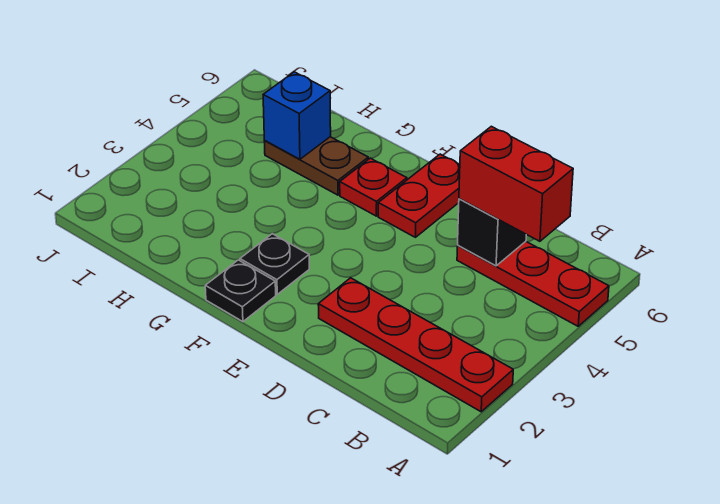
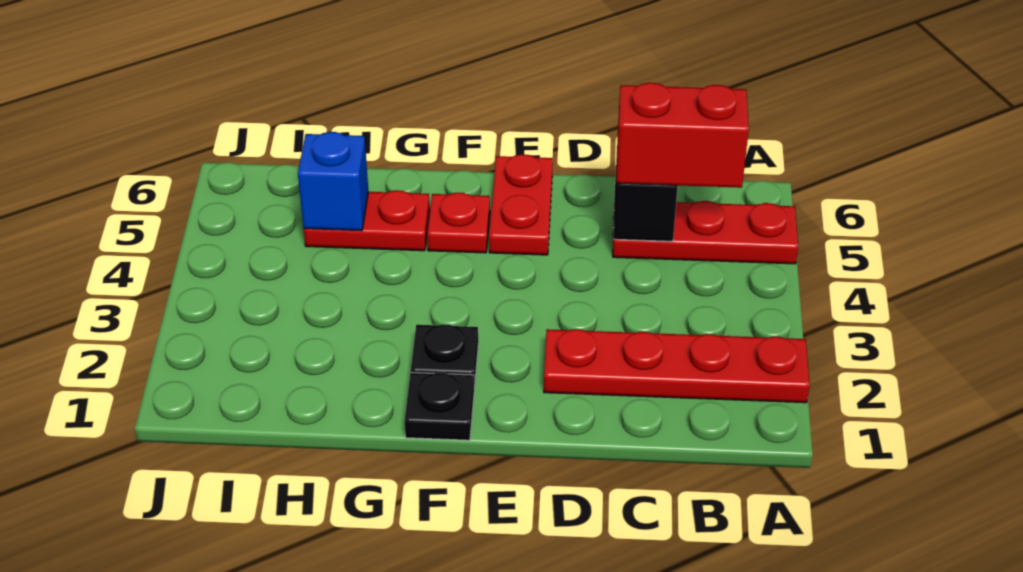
brown 1x2 plate [264,137,368,195] -> red 1x2 plate [304,190,430,251]

